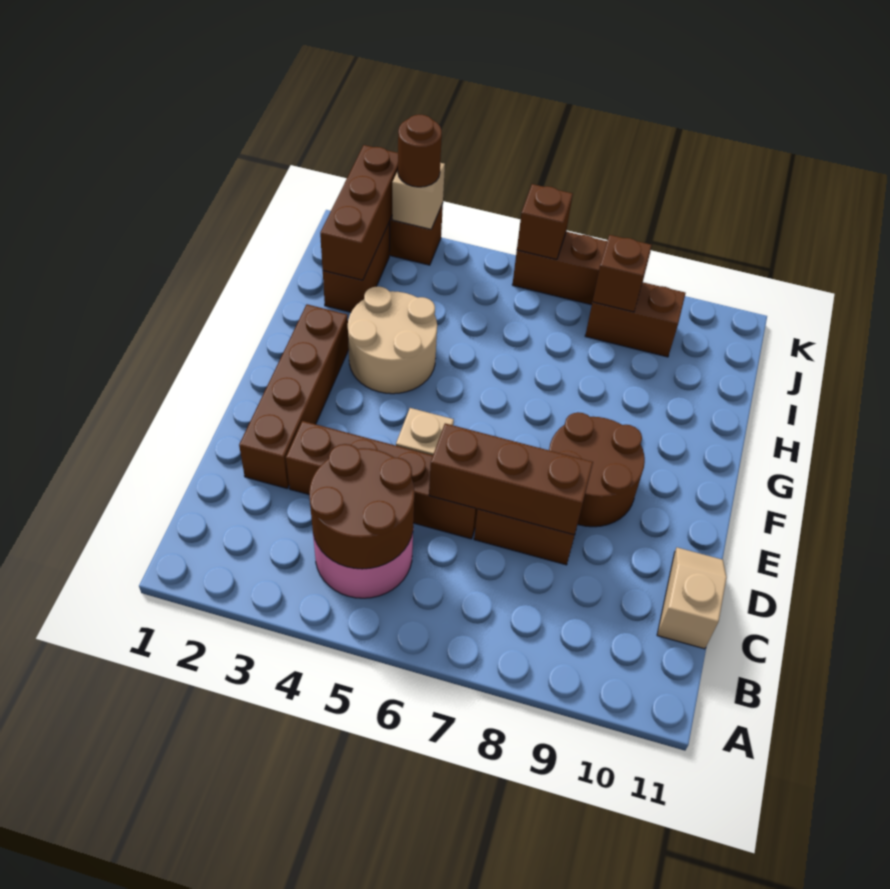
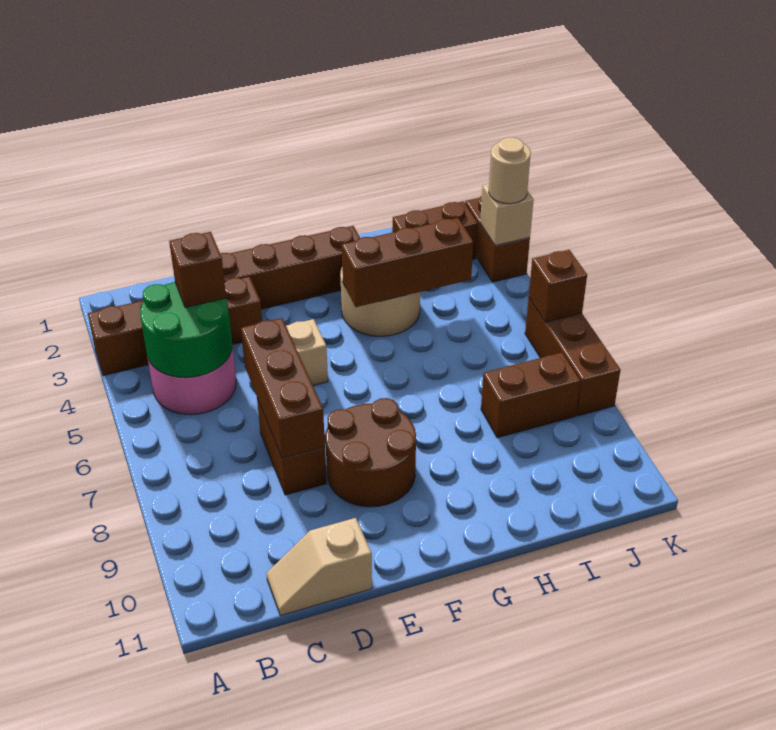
brown 2x2 round brick [309,444,415,569] -> green 2x2 round brick [140,282,232,378]
tan 1x2 slope [657,547,727,649] -> tan 1x2 slope turned to [266,518,372,616]
brown 1x4 brick [286,421,477,539] -> brown 1x4 brick turned to [88,276,262,376]
brown 1x3 brick [320,145,398,280] -> brown 1x3 brick moved to [342,218,473,307]
brown 1x2 brick [585,282,686,357] -> brown 1x2 brick turned to [481,353,580,438]
brown 1x1 brick [592,235,652,312] -> brown 1x1 brick moved to [169,232,226,307]
brown 1x1 round brick [398,114,442,187] -> tan 1x1 round brick [489,137,531,204]

